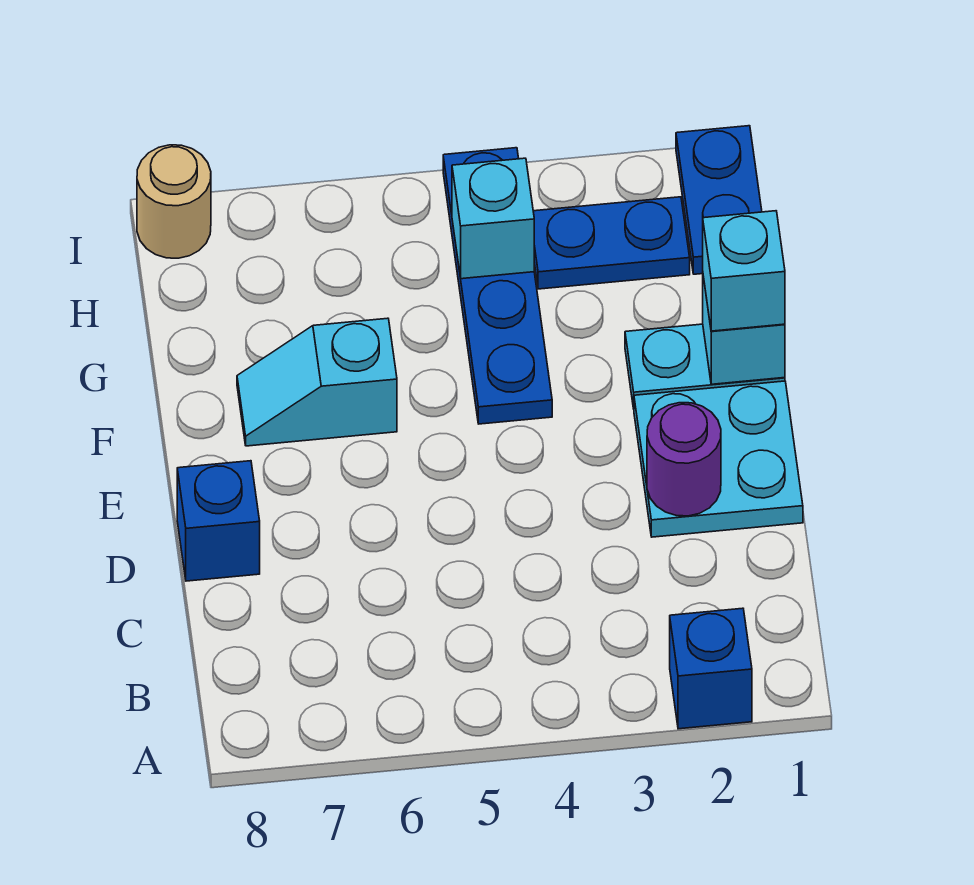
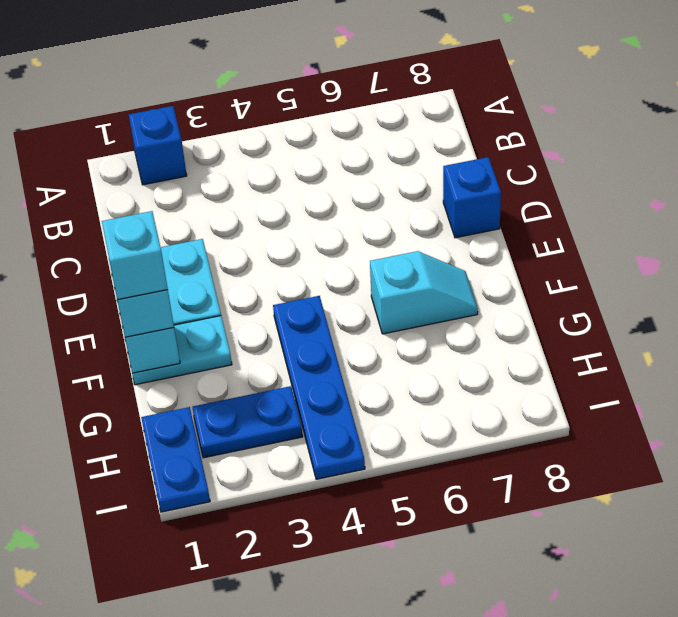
purple 1x1 round brick [647,403,721,516] -> none
cyan 1x1 brick [452,158,534,279] -> cyan 1x1 brick moved to [102,211,168,300]
tan 1x1 round brick [137,145,211,258] -> none

